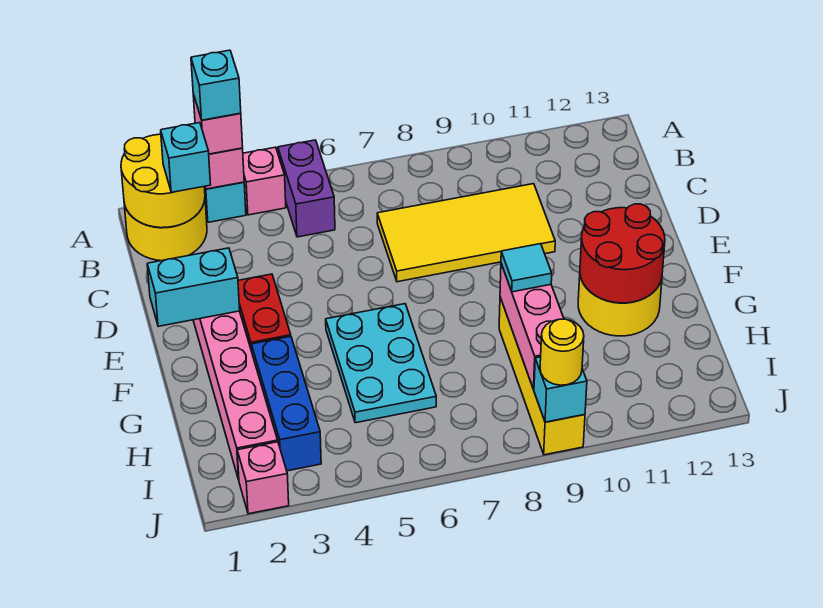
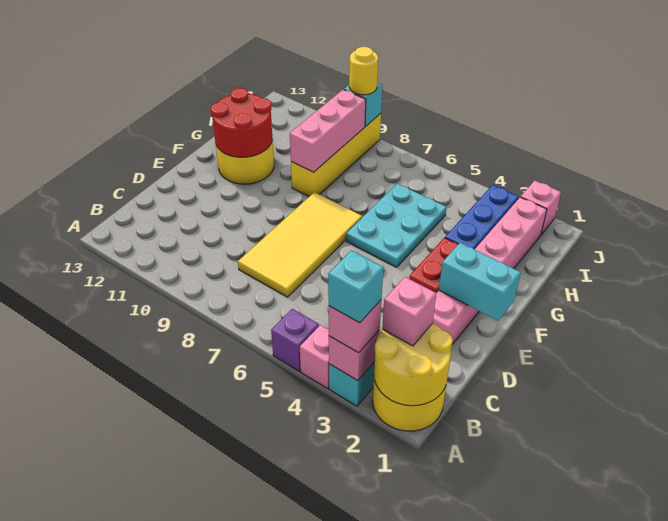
purple 1x2 brick [278,140,335,237] -> purple 1x1 brick [271,309,319,371]
cyan 1x1 brick [161,123,211,192] -> pink 1x1 brick [382,277,436,346]
yellow 2x4 tile [377,184,555,282] -> yellow 2x4 tile turned to [238,192,362,297]
cyan 1x1 tile [501,244,552,292] -> none

